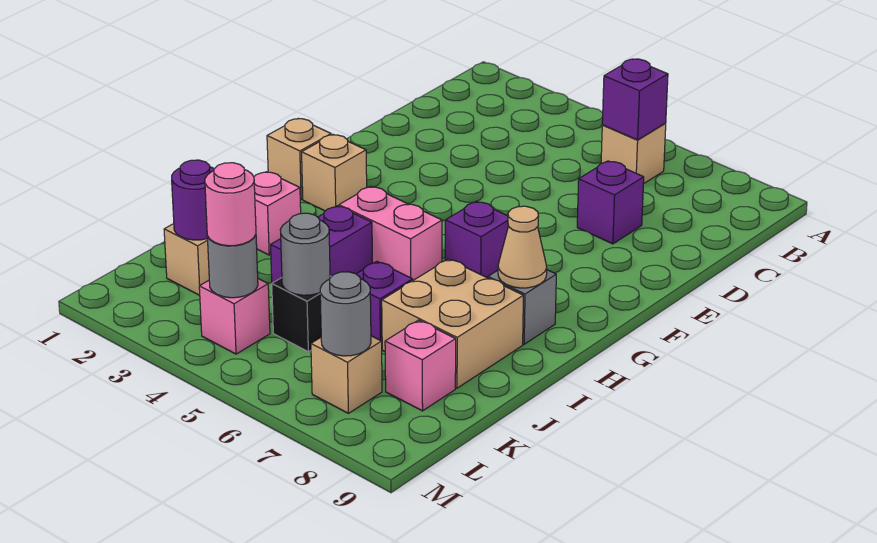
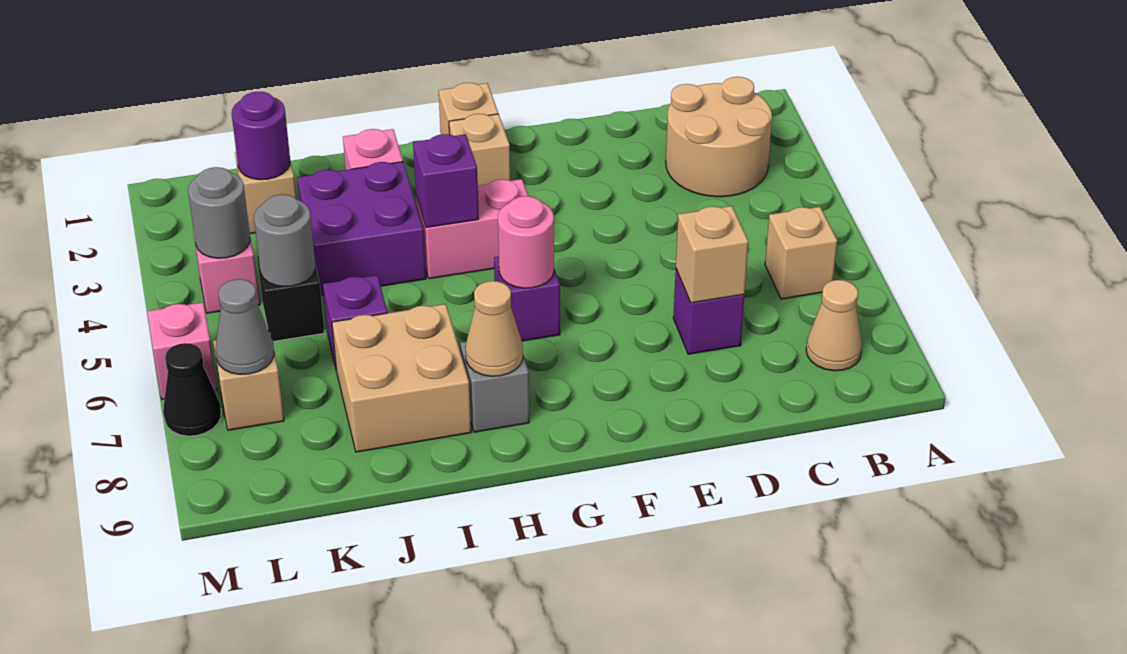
none -> tan 2x2 round brick [666,77,772,197]
purple 1x1 brick [602,59,668,140] -> purple 1x1 brick moved to [413,134,479,228]
none -> tan 1x1 cone [806,280,862,371]
none -> tan 1x1 brick [676,206,748,303]
pink 1x2 brick [339,186,442,280] -> pink 1x2 brick turned to [416,179,528,279]
purple 1x2 brick [271,206,373,283] -> purple 2x2 brick [297,162,426,295]
pink 1x1 brick [385,320,456,411] -> pink 1x1 brick moved to [147,302,217,399]
pink 1x1 round brick [205,163,256,246] -> pink 1x1 round brick moved to [498,196,554,288]
grey 1x1 round brick [320,272,371,356] -> grey 1x1 cone [215,279,274,375]
none -> black 1x1 cone [163,343,221,436]

